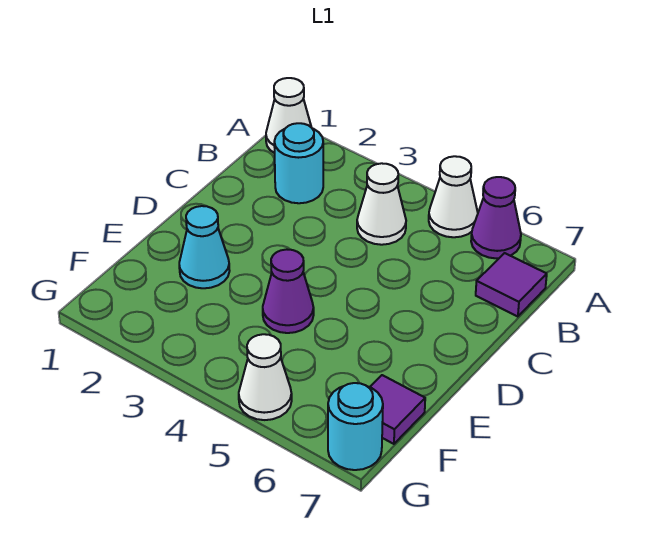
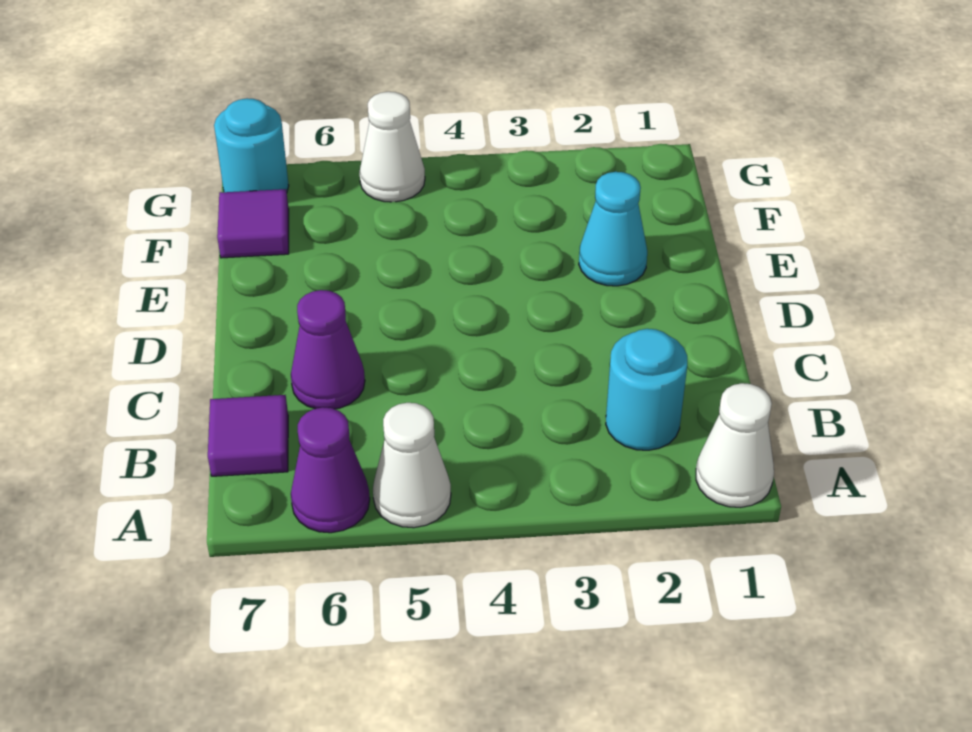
white 1x1 cone [357,163,406,245] -> none
purple 1x1 cone [263,249,314,333] -> purple 1x1 cone moved to [291,290,365,409]

